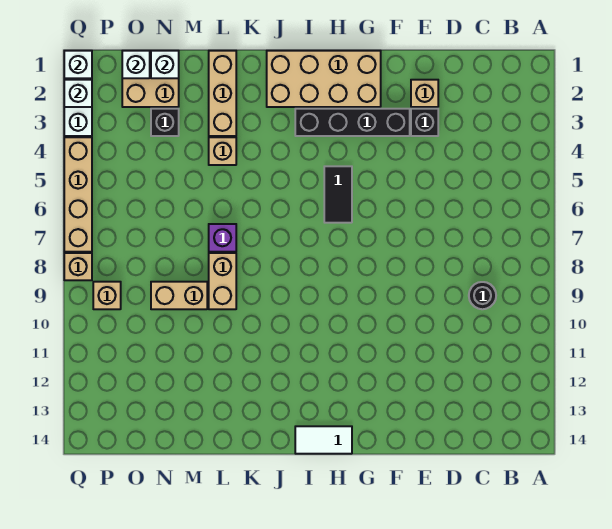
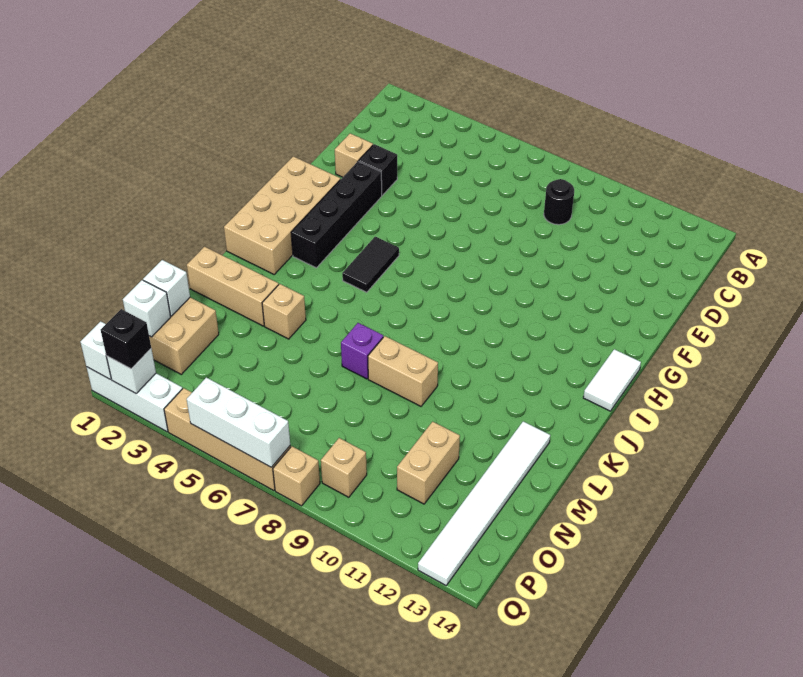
black 1x2 tile [324,166,352,223] -> black 1x2 tile turned to [342,237,399,292]
none -> white 1x6 tile [418,421,550,585]
tan 1x2 brick [151,282,207,309] -> tan 1x2 brick moved to [397,422,460,504]
black 1x1 brick [151,109,179,136] -> black 1x1 brick moved to [101,309,151,369]
none -> white 1x3 brick [187,377,290,467]

